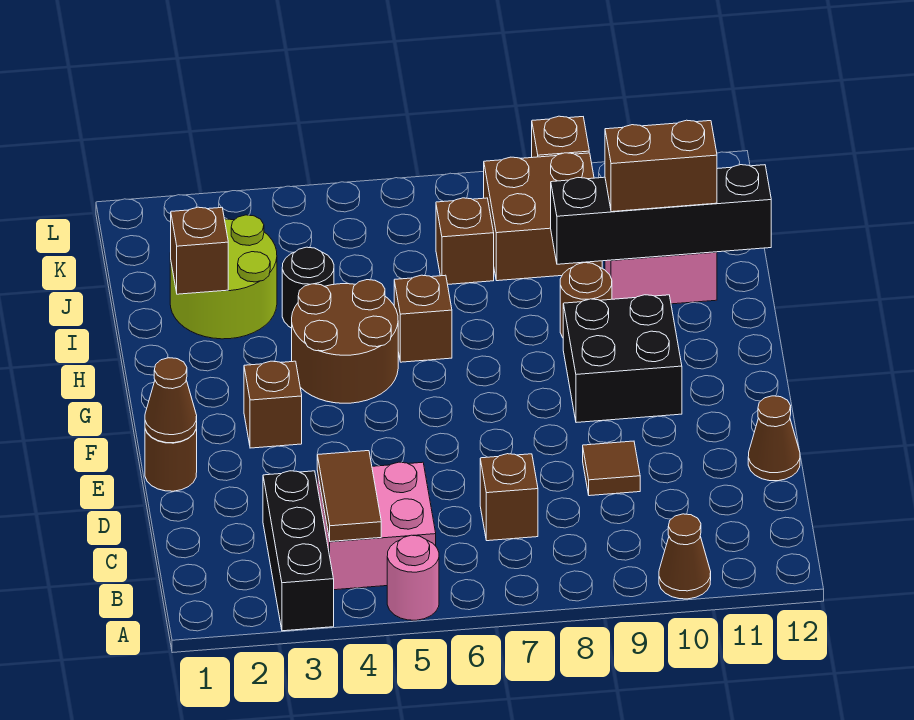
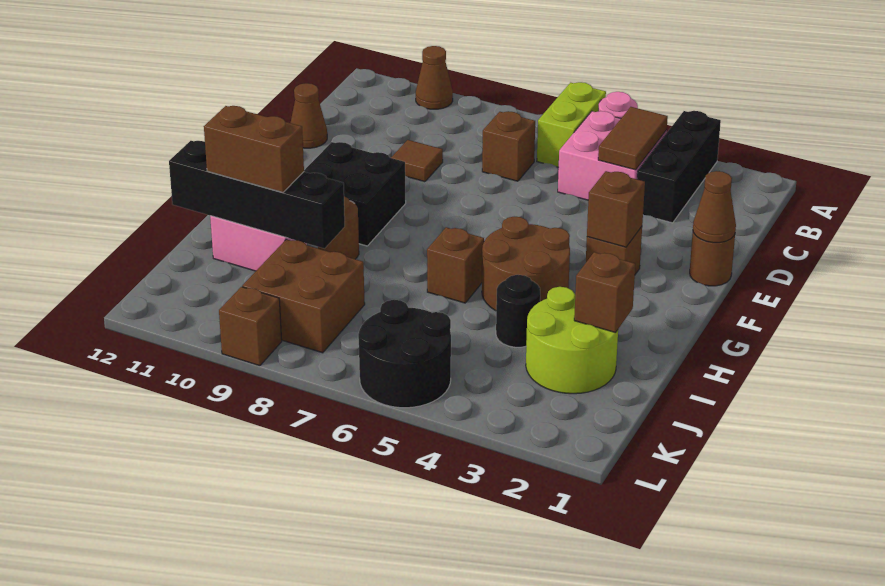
none -> lime 1x2 brick [537,82,606,167]
brown 1x1 brick [436,198,494,284] -> brown 1x1 brick moved to [587,171,645,247]
none -> black 2x2 round brick [358,300,451,408]

